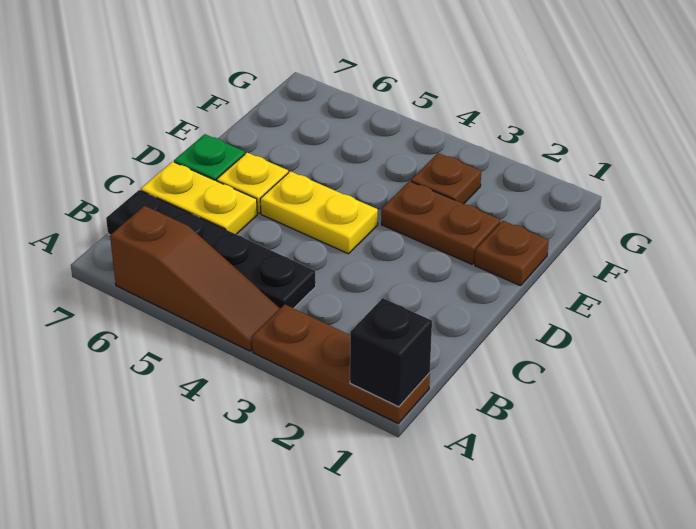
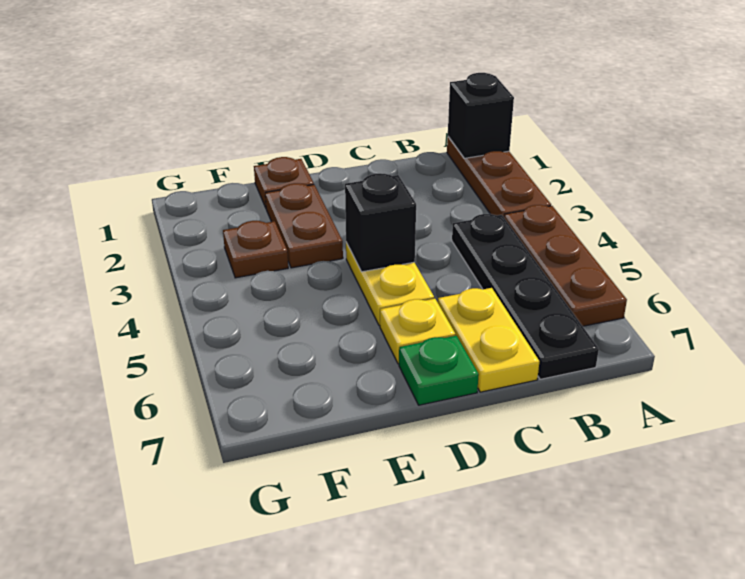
brown 1x3 slope [110,206,280,351] -> brown 1x3 plate [504,205,627,326]
none -> black 1x1 brick [345,173,416,272]

